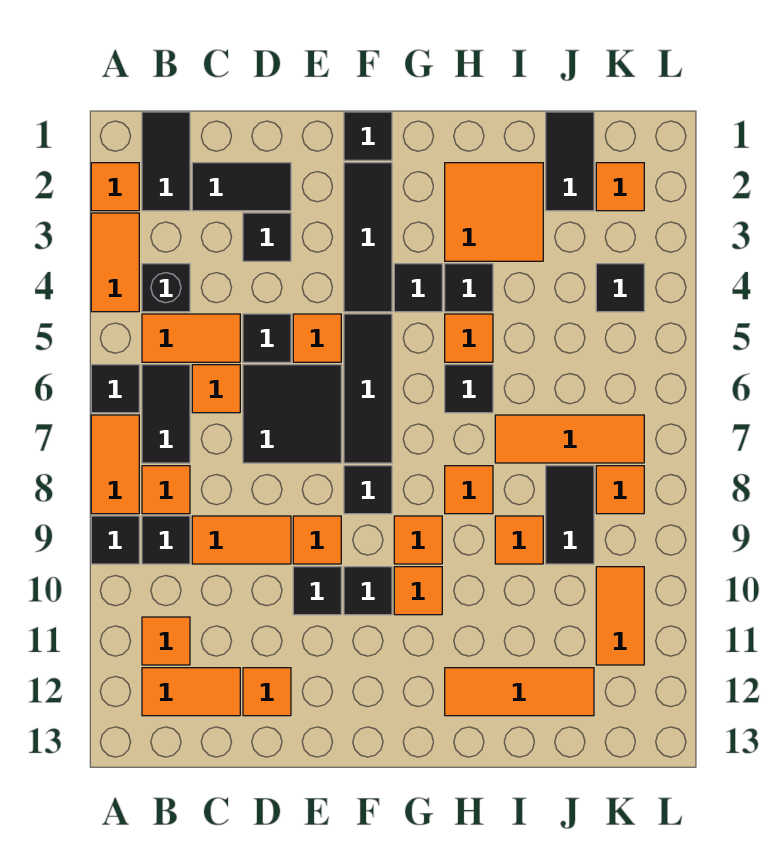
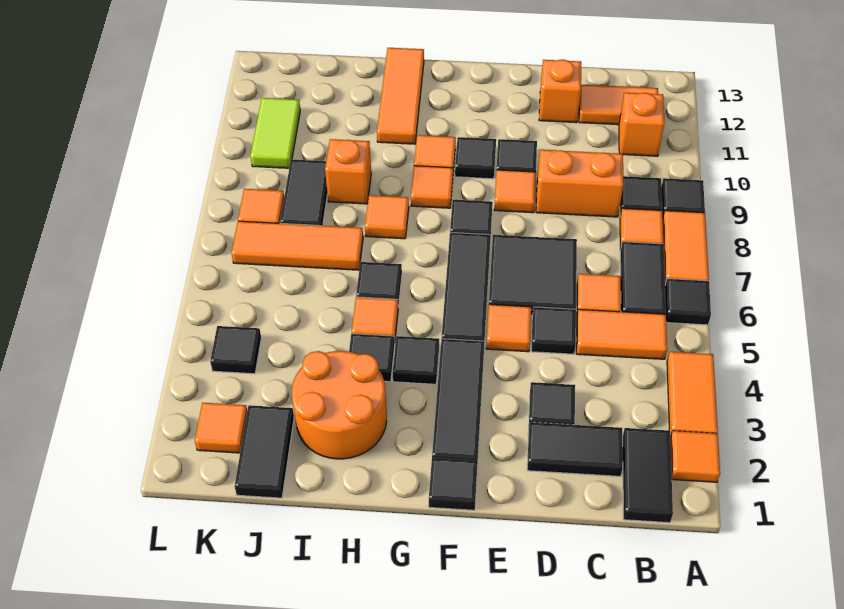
black 1x1 brick [142,264,190,312] -> none
orange 1x1 tile [142,617,190,665] -> orange 1x1 brick [619,93,664,156]
orange 1x2 tile [192,516,291,564] -> orange 1x2 brick [536,150,623,217]
orange 1x1 tile [243,668,291,716] -> orange 1x1 brick [539,59,581,123]
orange 2x2 tile [445,163,543,261] -> orange 2x2 round brick [292,351,387,459]
orange 1x3 tile [445,668,594,716] -> orange 1x3 tile turned to [377,48,424,144]
orange 1x1 tile [495,516,543,564] -> orange 1x1 brick [325,139,371,204]
orange 1x2 tile [596,567,644,665] -> lime 1x2 tile [250,98,300,168]

